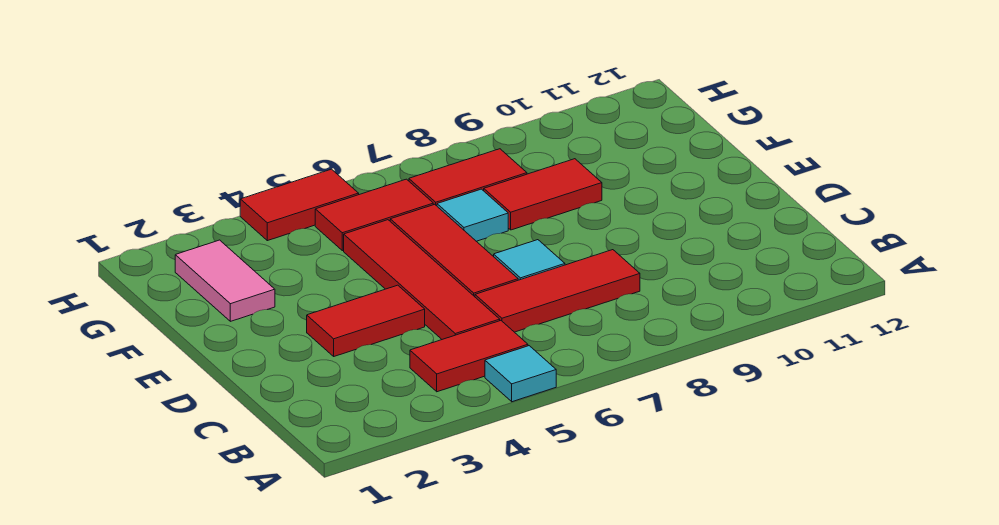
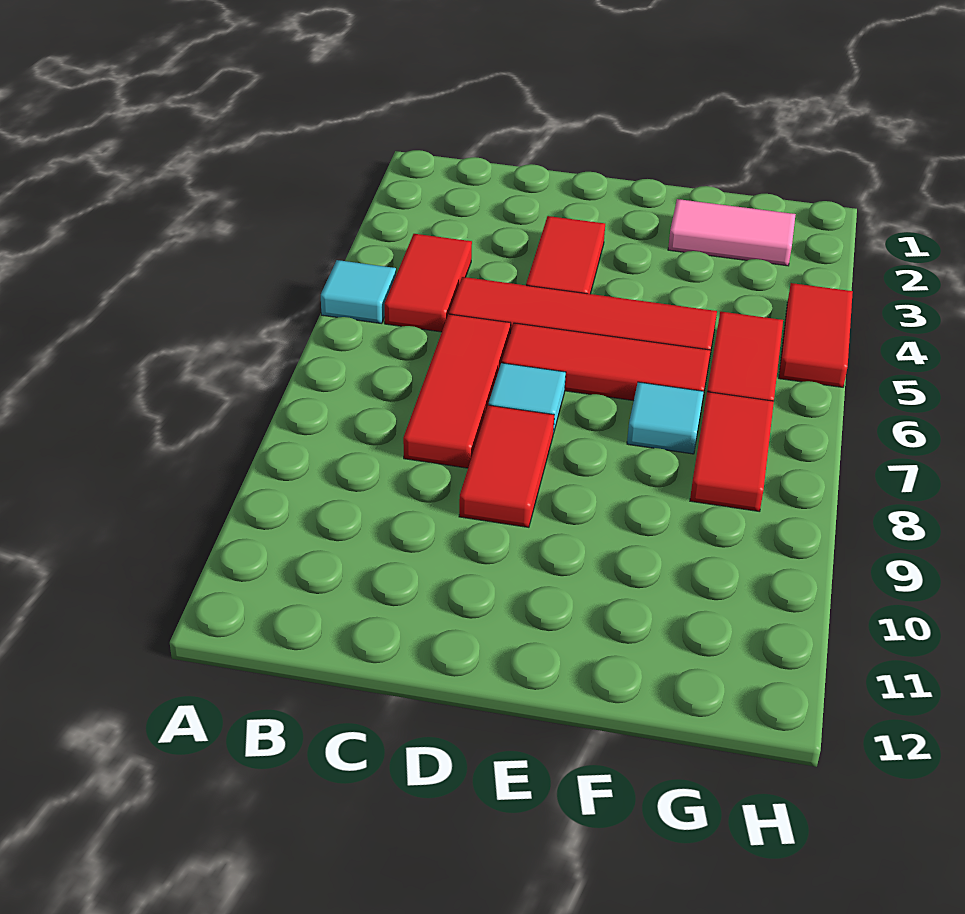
red 1x2 tile [484,159,602,230] -> red 1x2 tile moved to [459,405,554,527]

